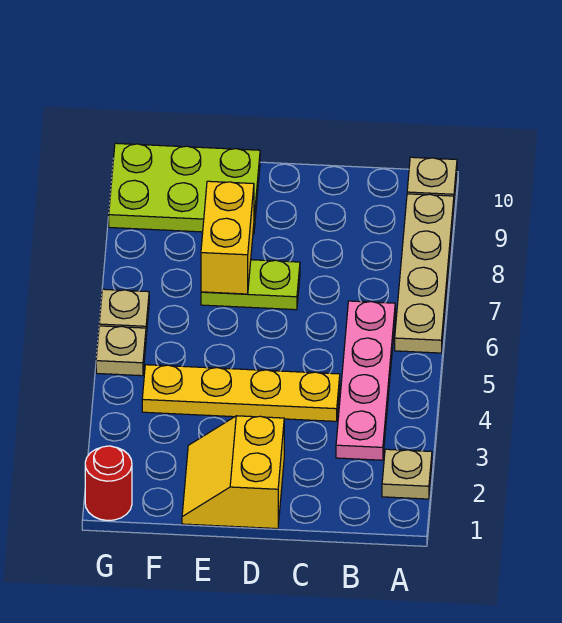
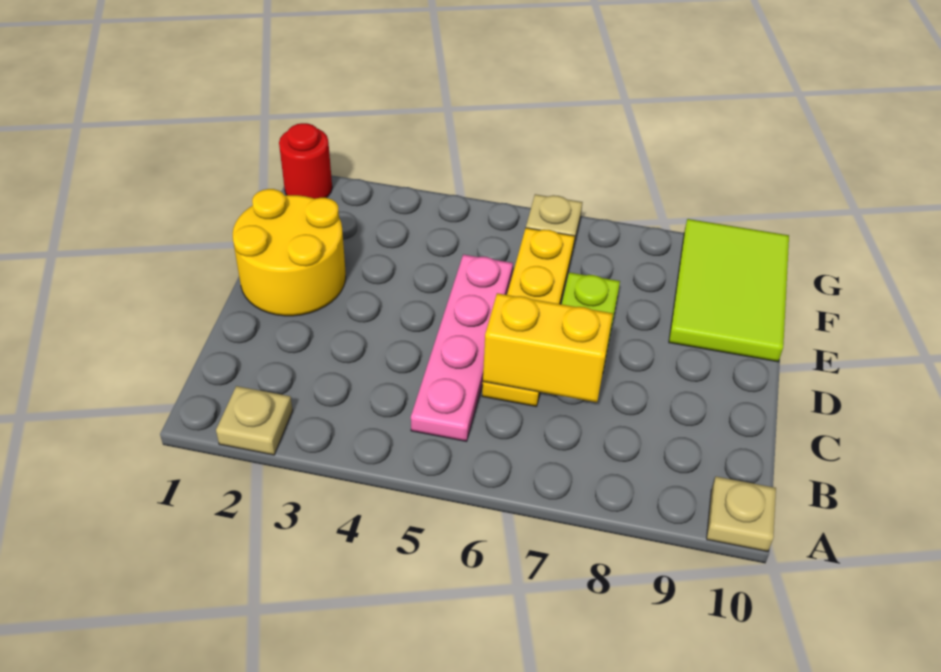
tan 1x4 plate [395,194,454,353] -> none
pink 1x4 plate [336,301,395,460] -> pink 1x4 plate turned to [411,254,513,441]
yellow 1x4 plate [142,365,340,421] -> yellow 1x4 plate moved to [482,228,575,407]
yellow 2x2 slope [182,416,284,529] -> yellow 2x2 round brick [233,189,346,316]
yellow 1x2 brick [201,181,254,294] -> yellow 1x2 brick moved to [483,293,613,402]
lime 2x3 plate [109,143,260,234] -> lime 2x3 tile [669,219,789,362]
tan 1x1 plate [96,326,146,376] -> none

